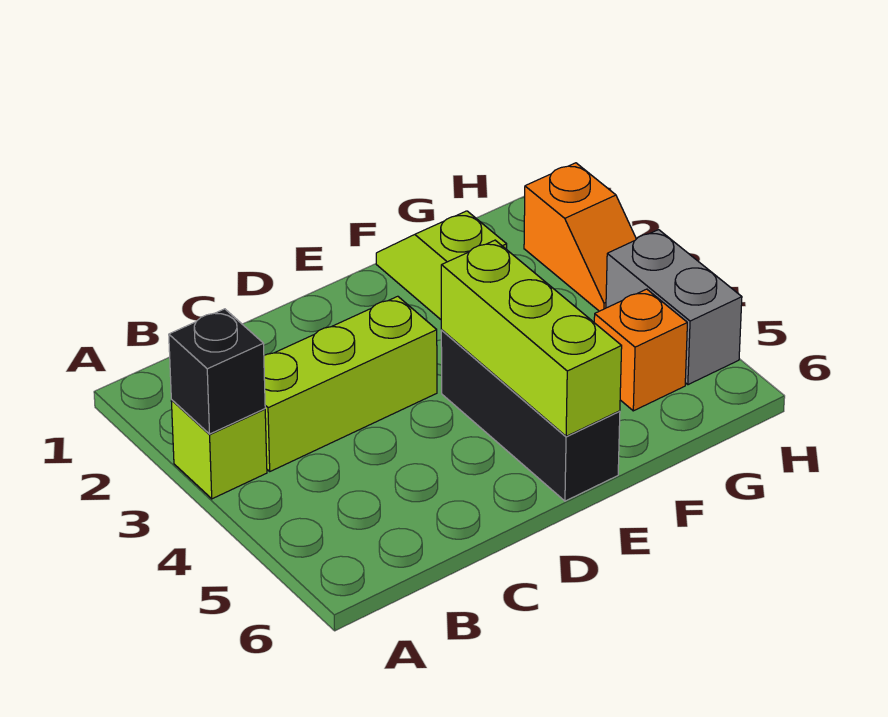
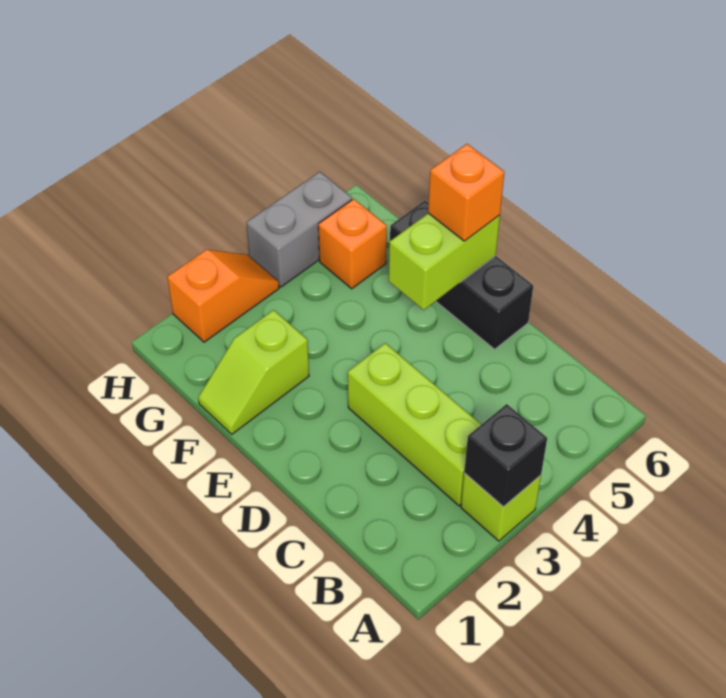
black 1x3 brick [441,330,620,501] -> black 1x3 brick turned to [390,201,533,349]
lime 1x3 brick [441,240,622,436] -> lime 1x2 brick [389,213,500,310]
none -> orange 1x1 brick [428,144,504,241]

